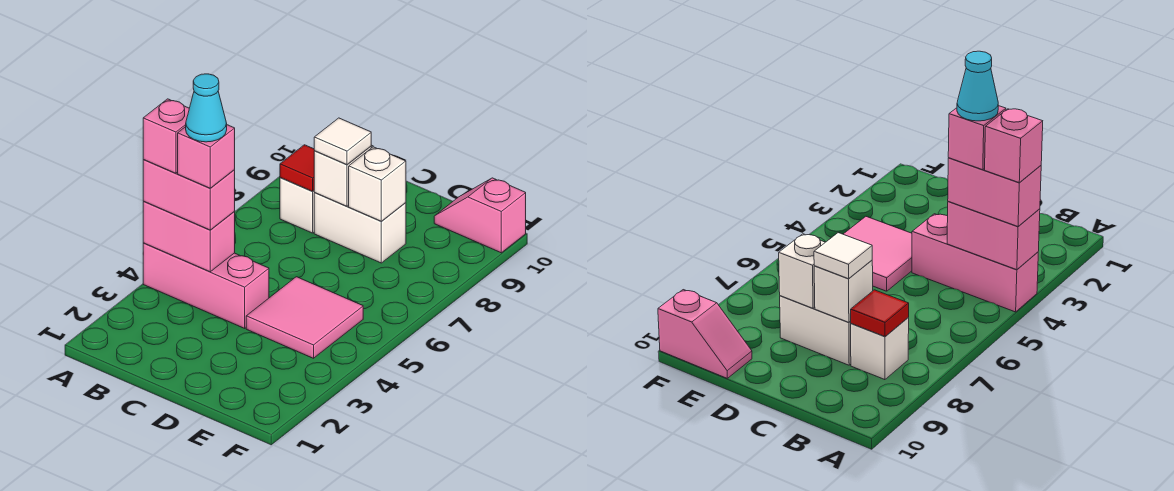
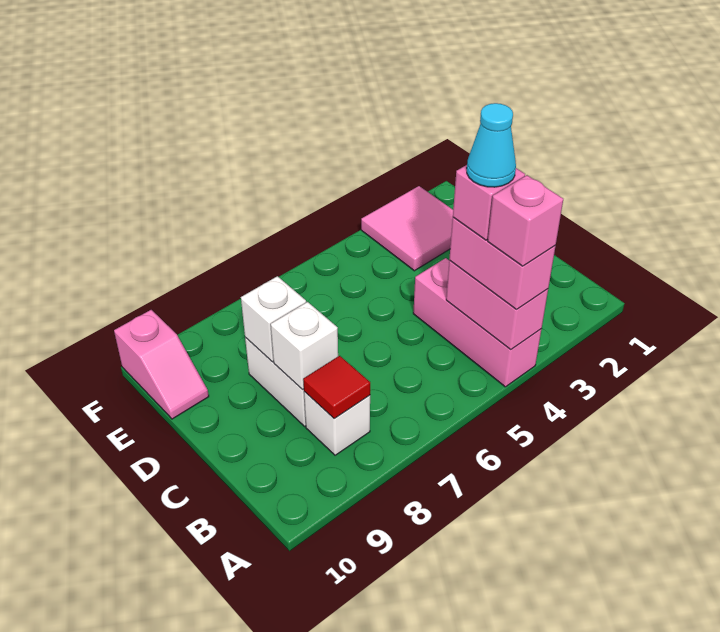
white 1x1 tile [314,118,371,165] -> none
pink 2x2 tile [246,277,363,358] -> pink 2x2 tile moved to [361,186,453,271]

